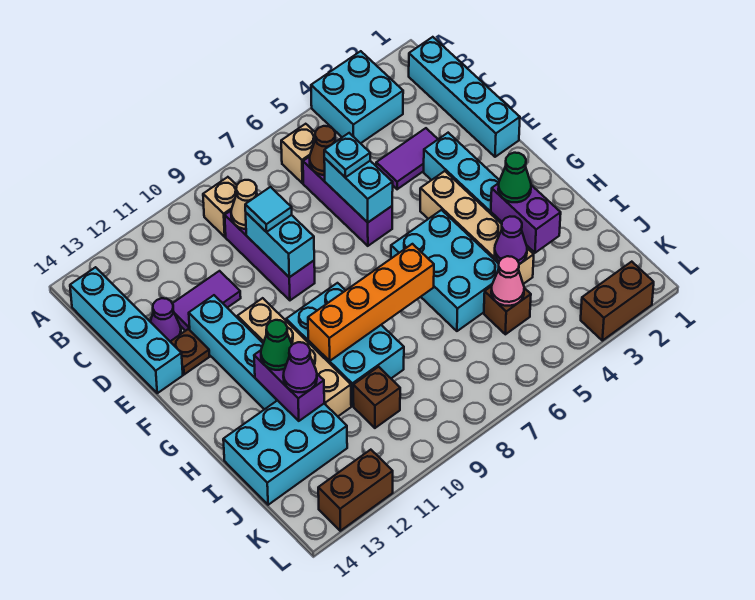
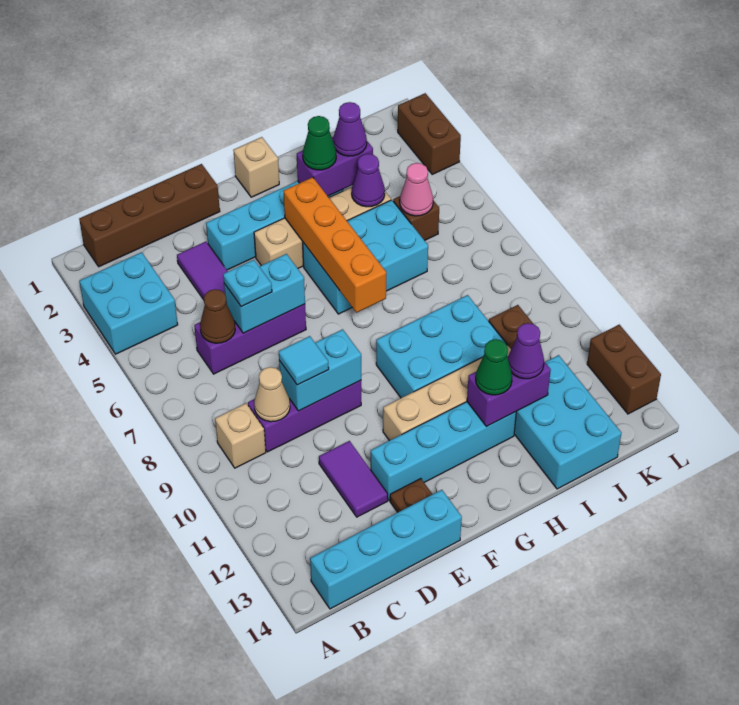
cyan 1x4 brick [409,37,520,157] -> brown 1x4 brick [79,164,220,267]
tan 1x1 brick [281,124,315,183] -> tan 1x1 brick moved to [233,137,279,197]
purple 1x1 cone [150,298,181,341] -> purple 1x1 cone moved to [333,102,367,156]
orange 1x4 brick [308,244,434,361] -> orange 1x4 brick moved to [283,177,386,313]

